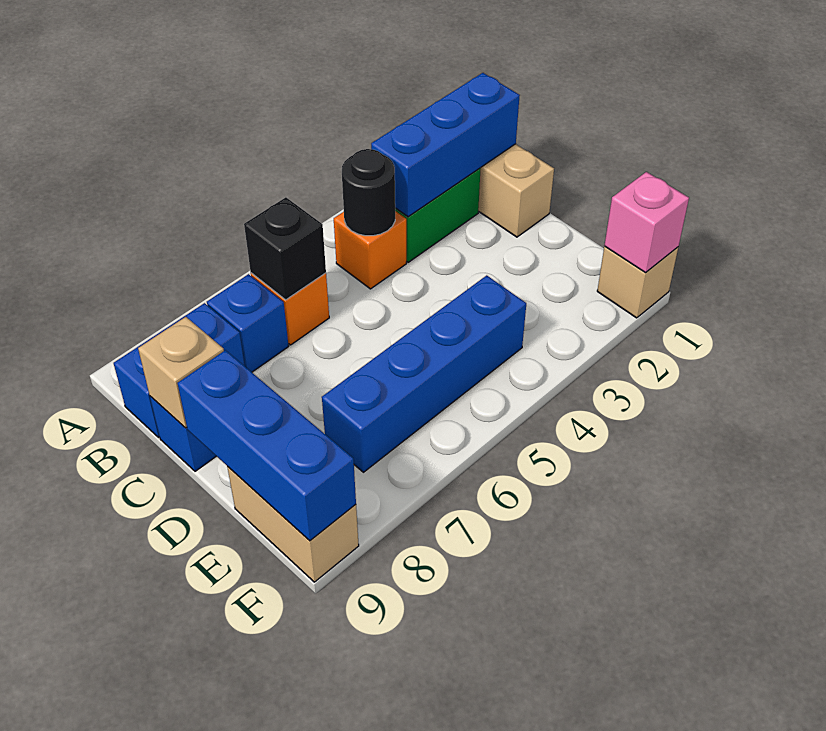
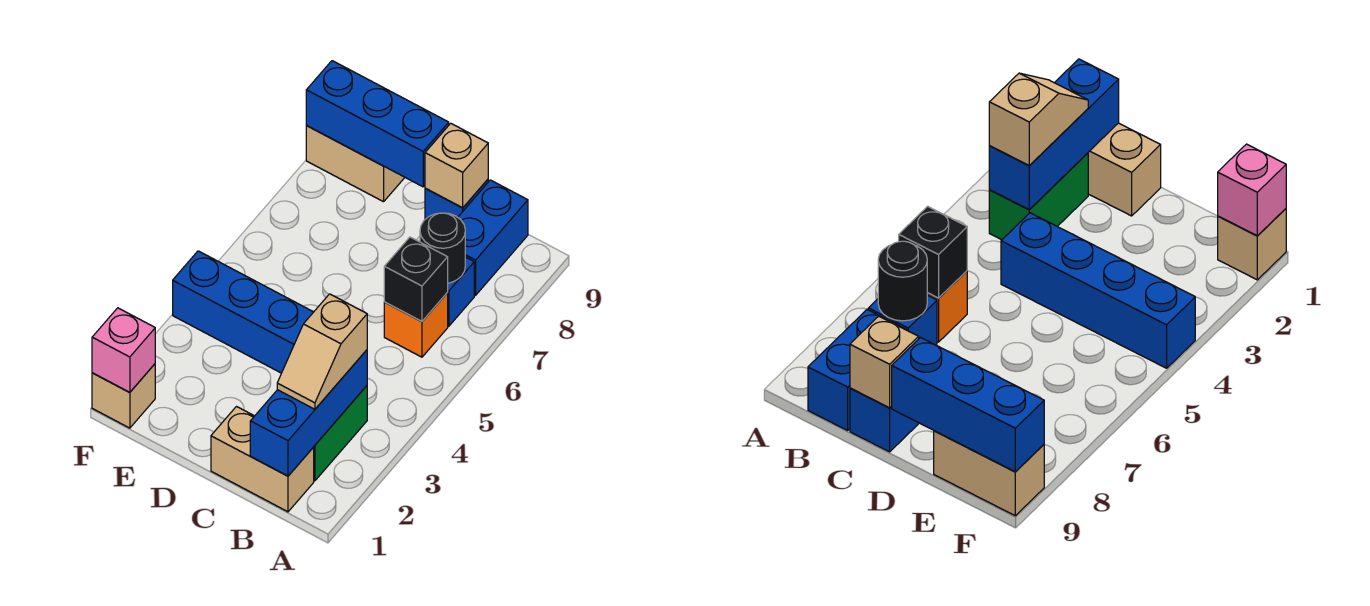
none -> tan 1x2 slope [277,294,367,409]
orange 1x1 brick [334,211,406,289] -> none
black 1x1 round brick [342,149,395,236] -> black 1x1 round brick moved to [420,213,465,283]
blue 1x4 brick [322,275,526,472] -> blue 1x4 brick turned to [173,251,313,373]

